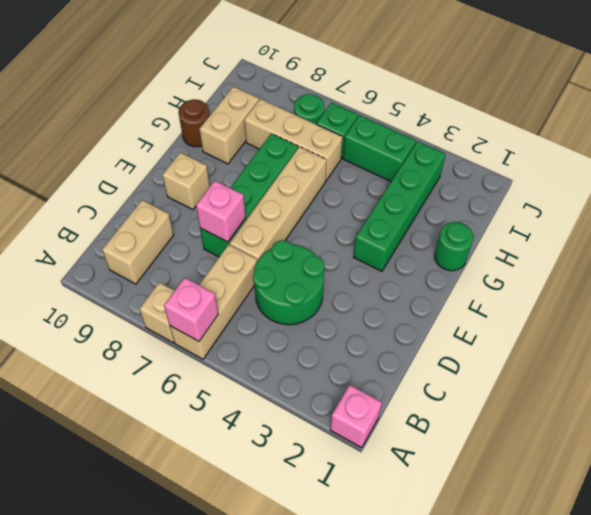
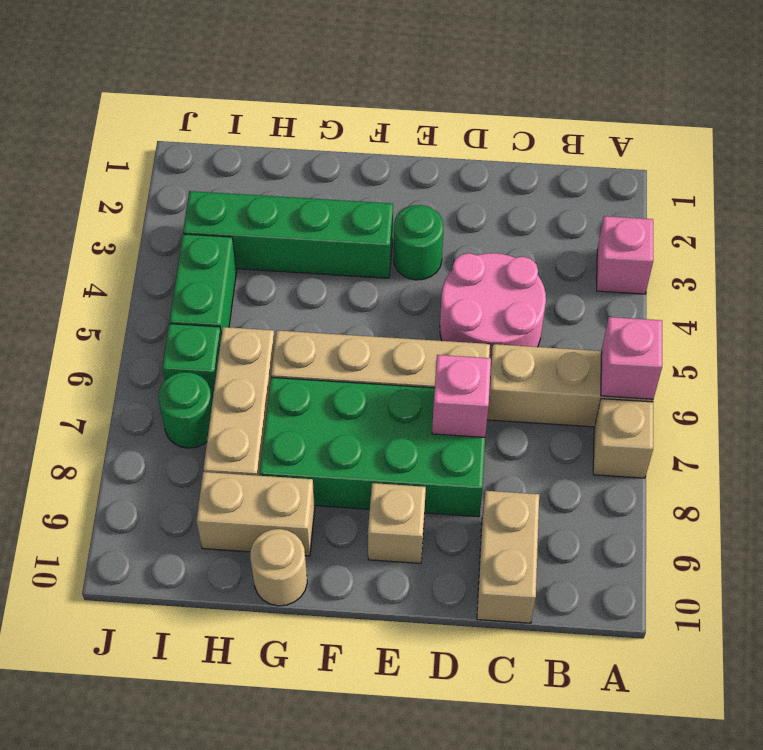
pink 1x1 brick [330,385,382,448] -> pink 1x1 brick moved to [597,216,653,294]
tan 1x2 brick [102,200,174,284] -> tan 1x2 brick turned to [477,491,539,623]
green 2x2 round brick [253,240,324,325] -> pink 2x2 round brick [440,253,546,358]
green 1x4 brick [200,134,298,257] -> green 2x4 brick [260,377,485,517]
green 1x1 round brick [435,222,473,271] -> green 1x1 round brick moved to [394,205,444,280]
brown 1x1 round brick [178,99,210,147] -> tan 1x1 round brick [250,529,307,606]

